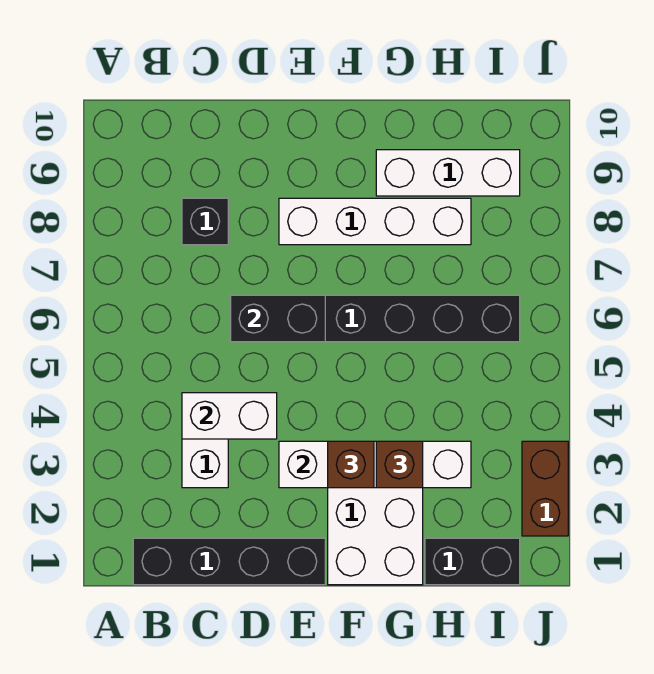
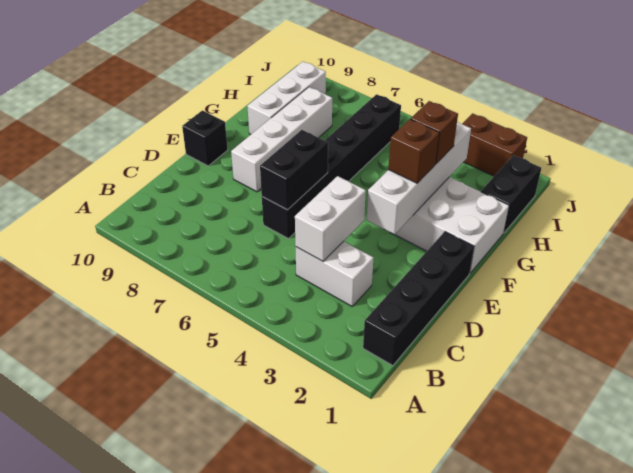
black 1x1 brick [182,198,228,245] -> black 1x1 brick moved to [182,110,228,166]

